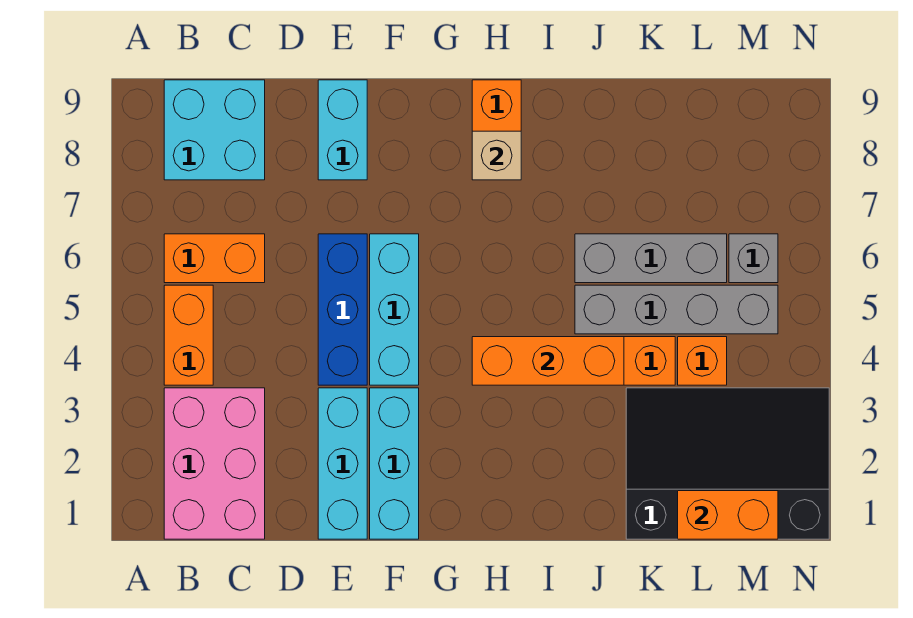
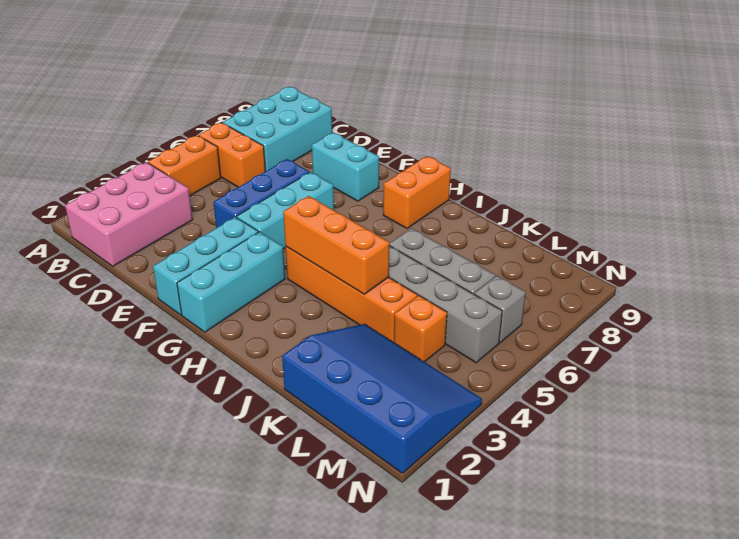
cyan 2x2 brick [164,80,265,180] -> cyan 2x3 brick [223,87,332,171]
cyan 1x3 brick [318,388,367,539] -> cyan 1x3 brick moved to [177,232,285,332]
cyan 1x2 brick [318,80,367,180] -> cyan 1x2 brick turned to [312,132,379,201]
tan 1x1 brick [472,131,521,180] -> none
black 3x4 slope [626,388,829,539] -> blue 3x4 slope [282,324,482,474]
orange 1x2 brick [678,491,778,539] -> none

